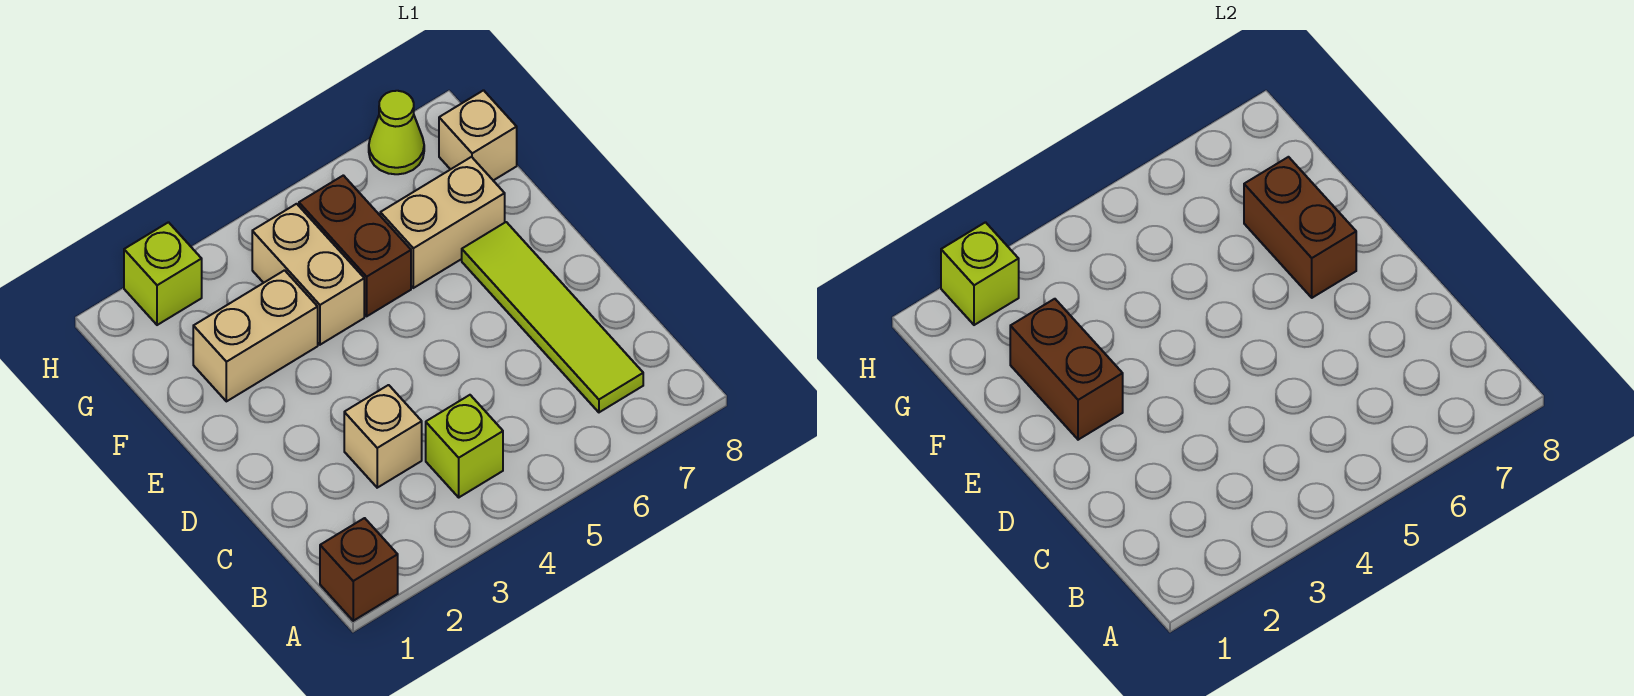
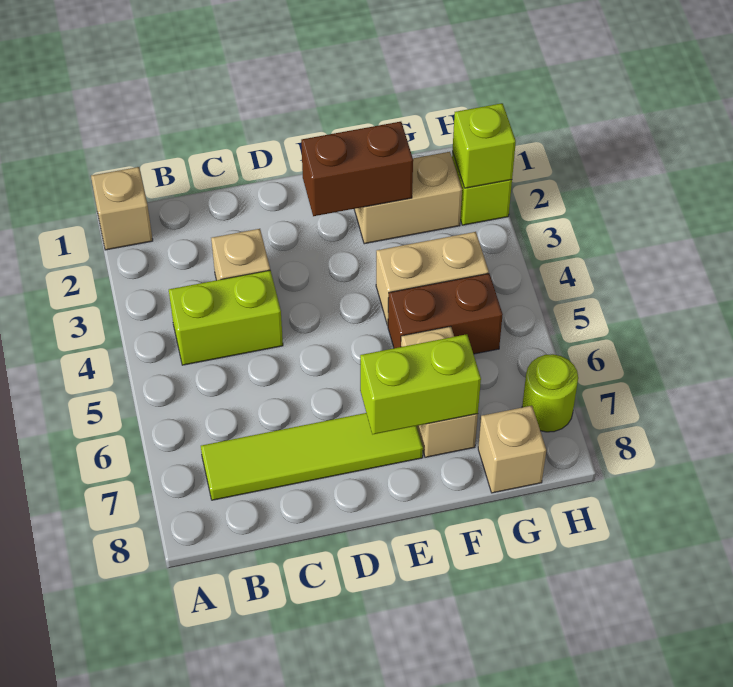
brown 1x1 brick [320,518,398,621] -> tan 1x1 brick [91,167,153,250]
lime 1x1 brick [426,395,503,497] -> lime 1x2 brick [169,270,283,365]
brown 1x2 brick [1244,157,1356,298] -> lime 1x2 brick [360,334,481,434]
tan 1x2 brick [193,270,318,401] -> tan 1x2 brick turned to [354,152,462,244]
lime 1x1 cone [369,91,424,174] -> lime 1x1 round brick [522,354,578,432]

